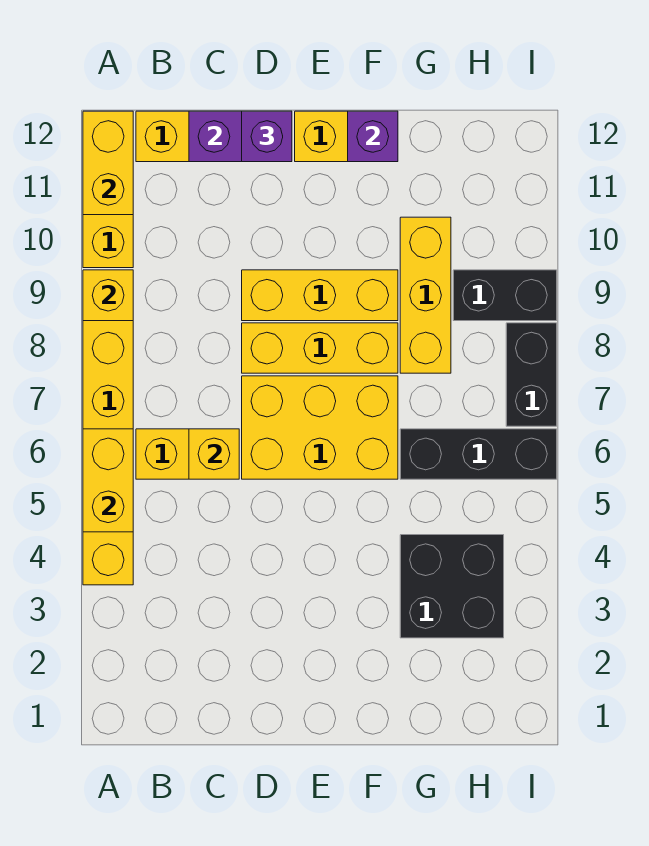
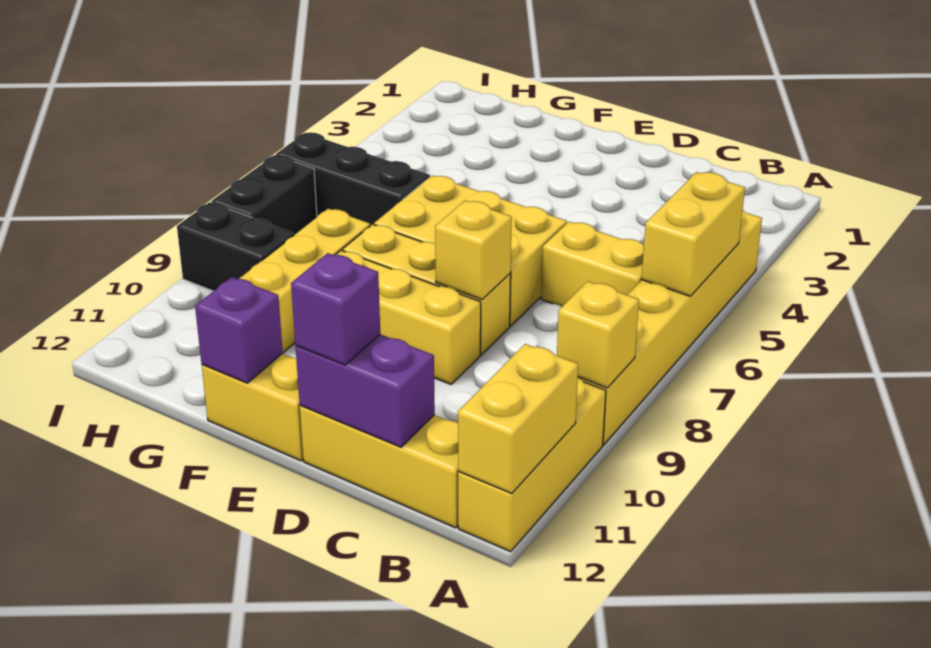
yellow 1x1 brick [189,429,239,479] -> yellow 1x1 brick moved to [435,201,512,299]
black 2x2 brick [400,535,504,638] -> none

